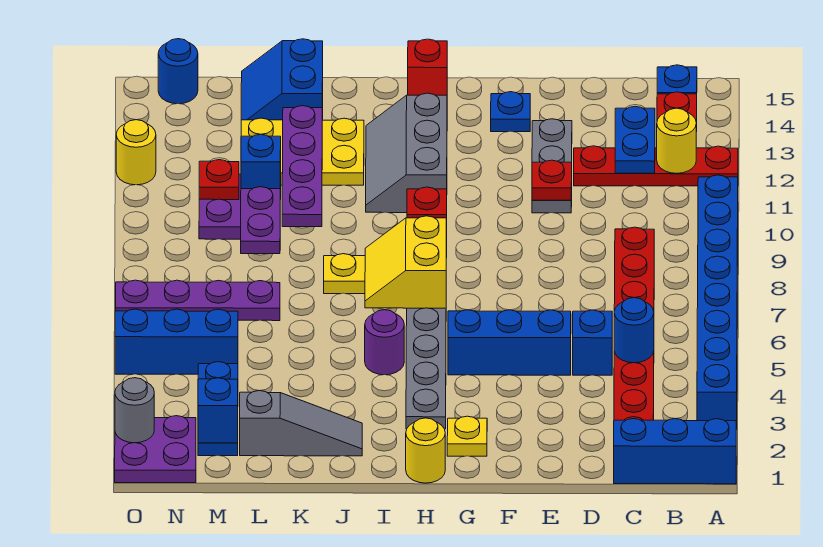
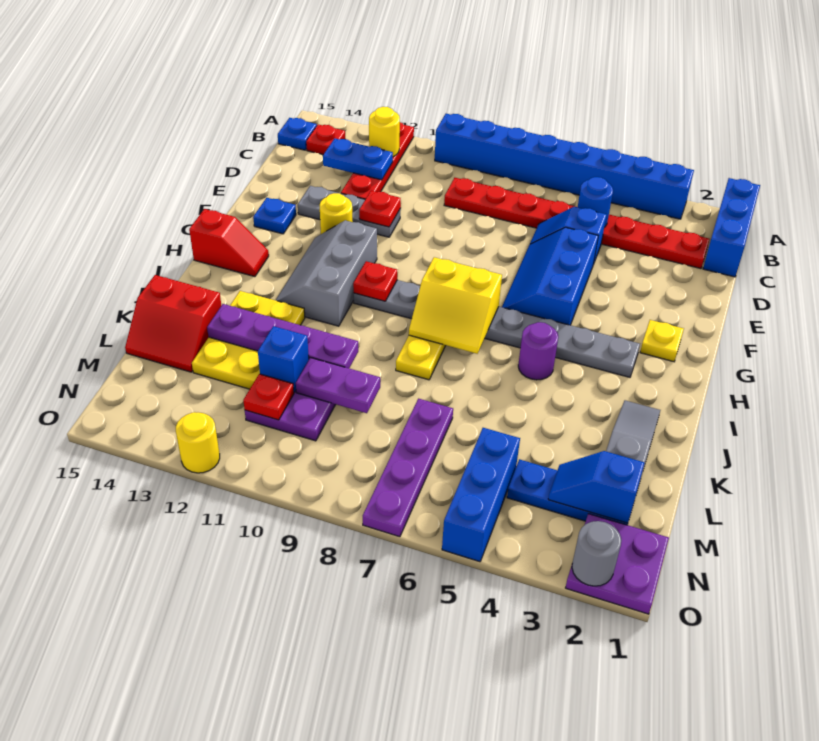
yellow 1x1 round brick [406,418,445,483] -> yellow 1x1 round brick moved to [320,193,353,234]
grey 2x3 slope [366,93,447,213] -> grey 2x3 slope turned to [276,220,377,326]
blue 2x2 slope [241,39,323,120] -> red 2x2 slope [125,275,221,372]
blue 1x1 round brick [158,39,198,104] -> none

